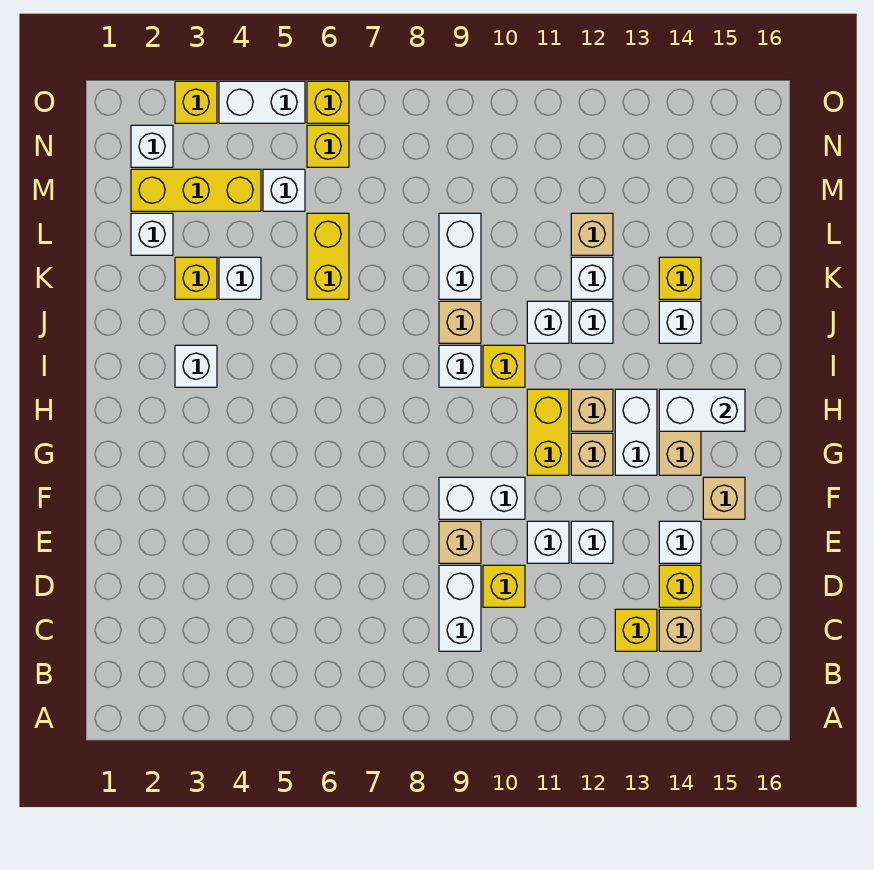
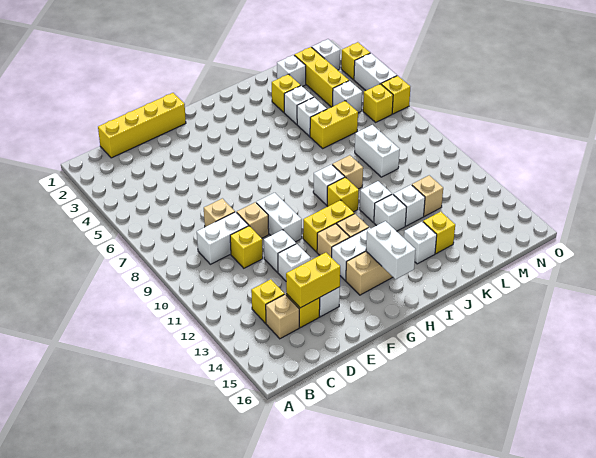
none -> yellow 1x4 brick [98,93,186,158]
none -> yellow 1x2 brick [286,253,340,308]
tan 1x1 brick [703,477,745,519] -> tan 1x1 brick moved to [204,198,235,227]
white 1x1 brick [175,345,217,387] -> white 1x1 brick moved to [297,98,327,136]
white 1x2 brick [439,213,481,299] -> white 1x2 brick turned to [355,125,400,177]

